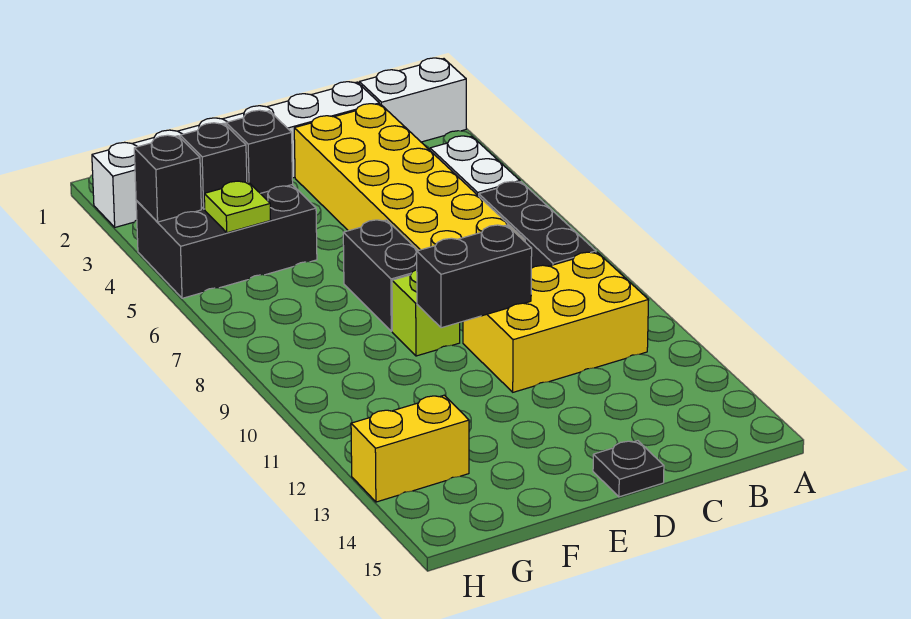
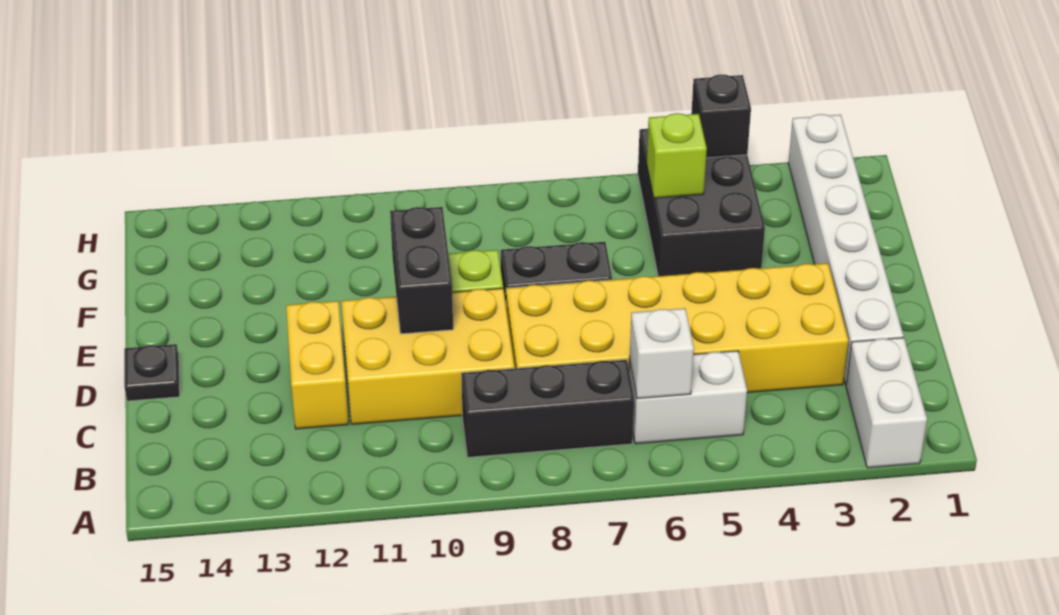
none -> white 1x1 brick [630,308,694,399]
yellow 2x3 brick [463,252,649,392] -> yellow 2x3 brick turned to [341,288,515,424]
black 1x1 brick [226,110,293,193] -> none
black 1x1 brick [180,123,247,209] -> none
lime 1x1 plate [204,181,270,233] -> lime 1x1 brick [647,113,707,198]
yellow 1x2 brick [351,395,469,502] -> yellow 1x2 brick moved to [286,301,348,429]

